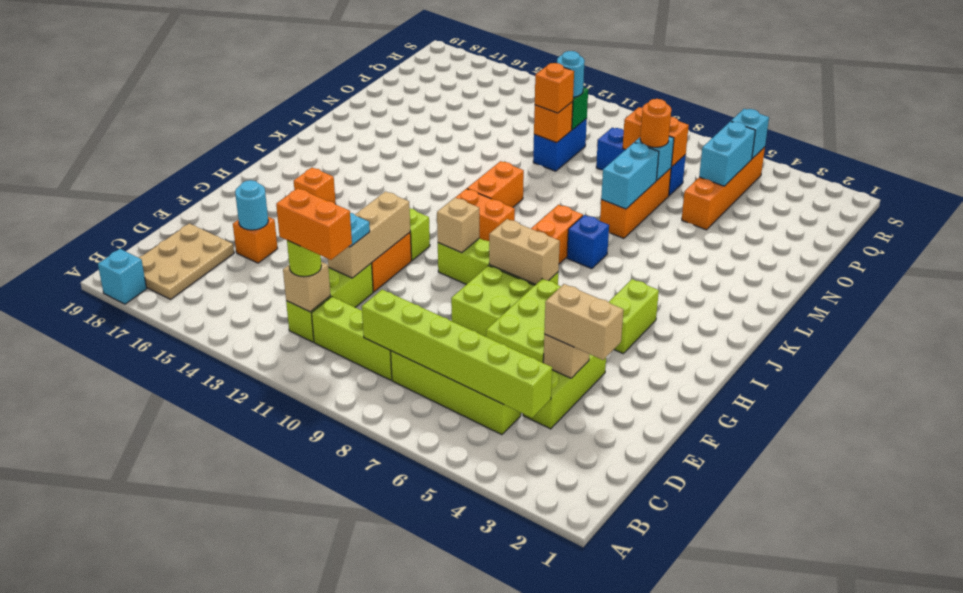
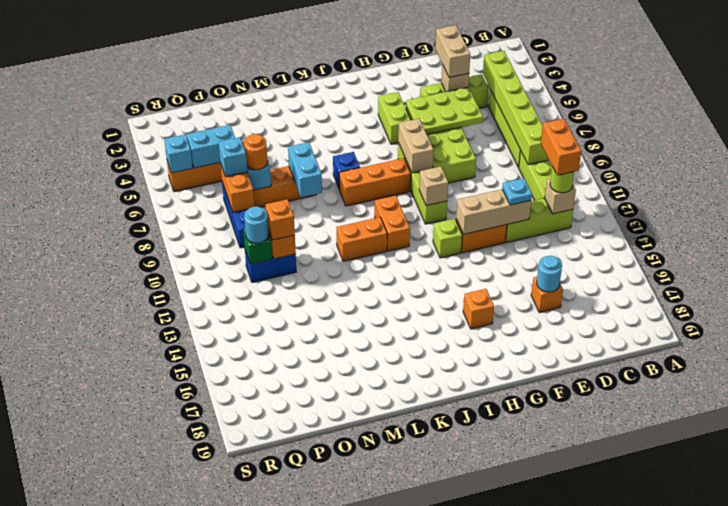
cyan 1x1 brick [98,249,147,304] -> cyan 1x1 brick moved to [219,137,247,177]
tan 2x3 plate [138,223,234,299] -> none
lime 1x2 brick [609,279,659,353] -> lime 1x2 brick turned to [378,92,411,144]
cyan 1x2 brick [601,142,659,209] -> cyan 1x2 brick turned to [288,142,322,197]

